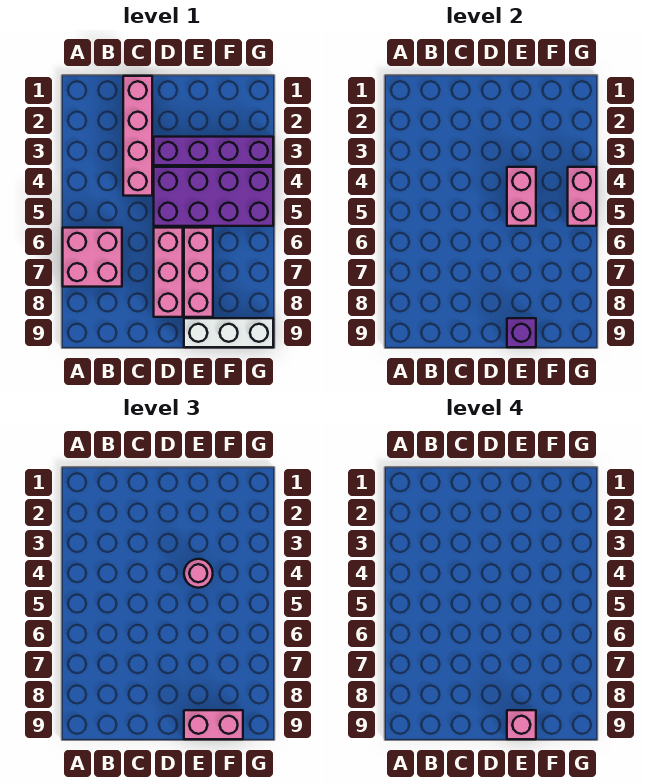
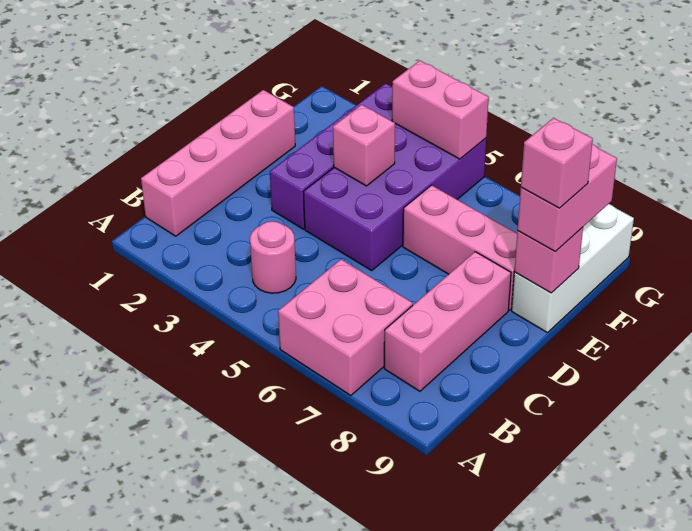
pink 1x4 brick [123,76,152,196] -> pink 1x4 brick turned to [141,90,295,236]
pink 1x3 brick [154,228,183,317] -> pink 1x3 brick turned to [384,252,511,391]
pink 1x2 brick [507,167,536,226] -> pink 1x1 brick [333,105,395,186]
pink 1x1 round brick [184,559,213,588] -> pink 1x1 round brick moved to [250,221,296,293]
purple 1x1 brick [507,318,536,347] -> pink 1x1 brick [515,227,583,293]

